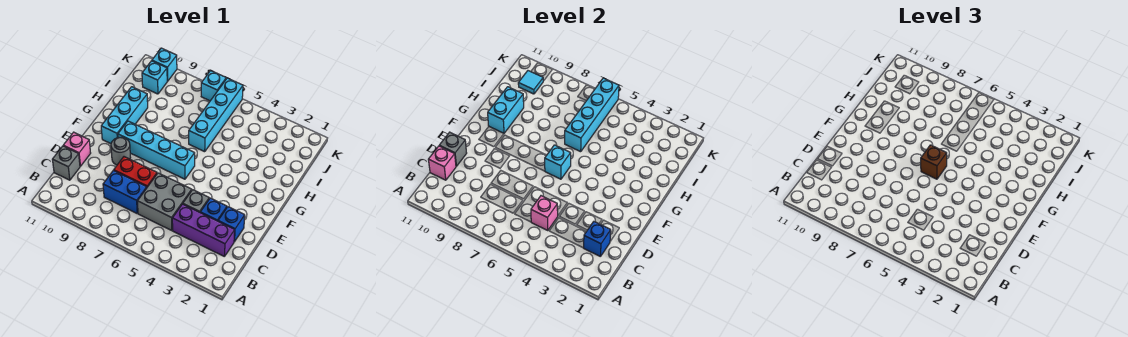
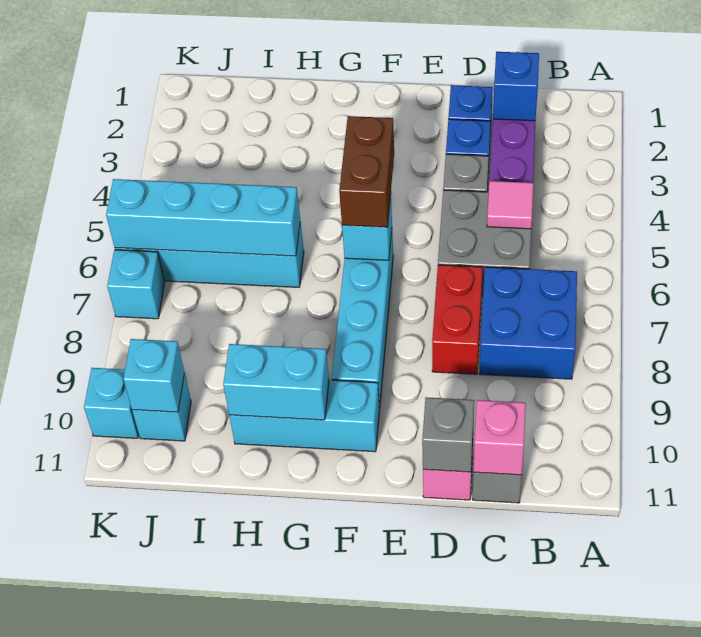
pink 1x1 brick [531,196,558,230] -> pink 1x1 tile [487,181,533,229]
blue 1x2 brick [103,170,147,213] -> blue 2x2 brick [480,267,577,379]
grey 1x1 round brick [111,137,131,165] -> none
brown 1x1 brick [921,145,947,179] -> brown 1x2 brick [339,116,394,227]
cyan 1x1 tile [518,71,543,94] -> cyan 1x1 brick [124,339,184,412]

